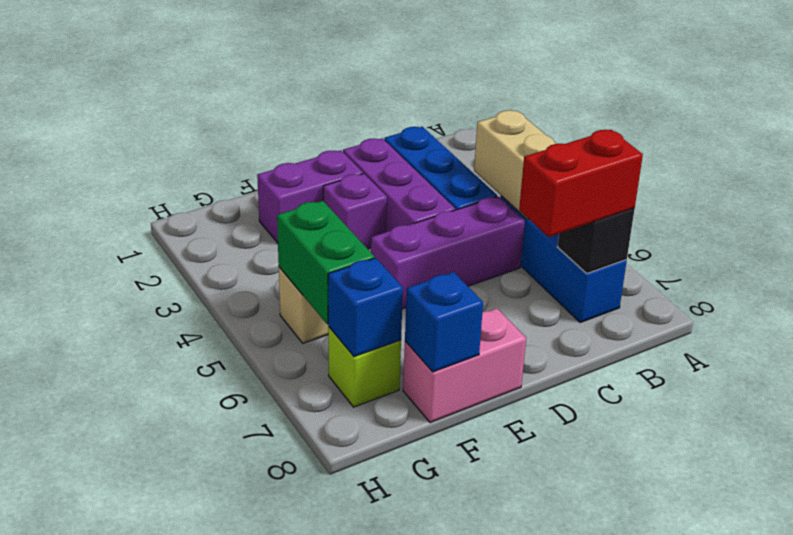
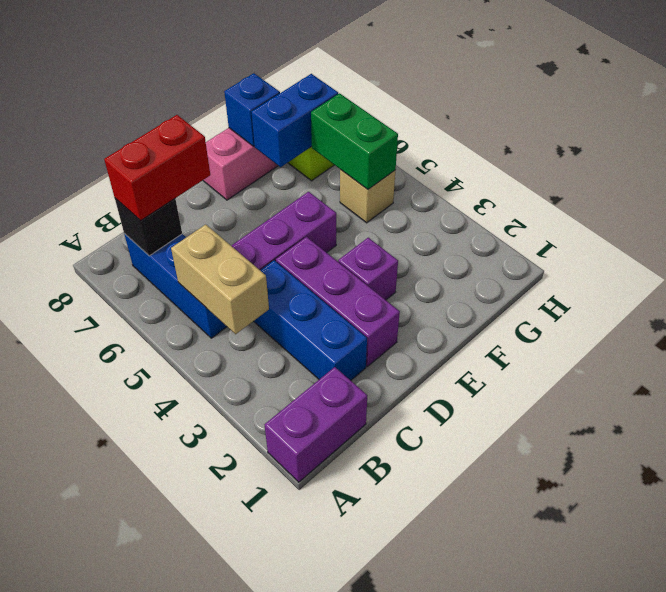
purple 1x2 brick [257,150,363,243] -> purple 1x2 brick moved to [265,367,367,482]
blue 1x1 brick [328,258,403,357] -> blue 1x2 brick [252,74,338,167]

